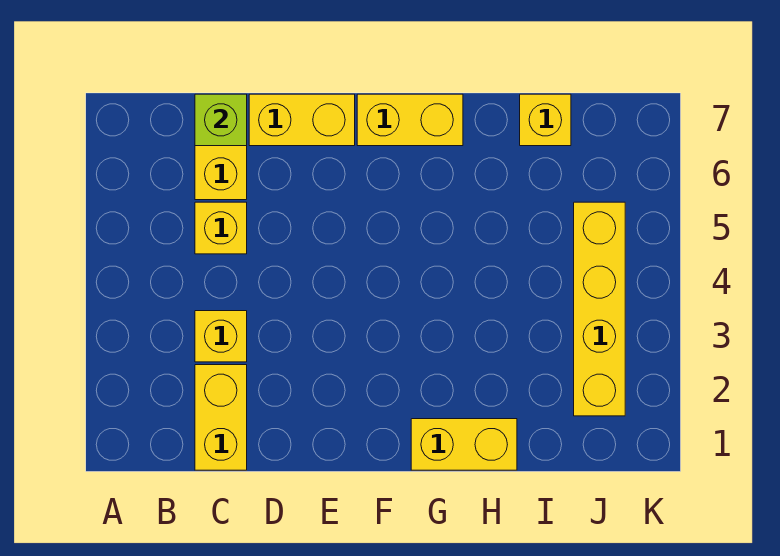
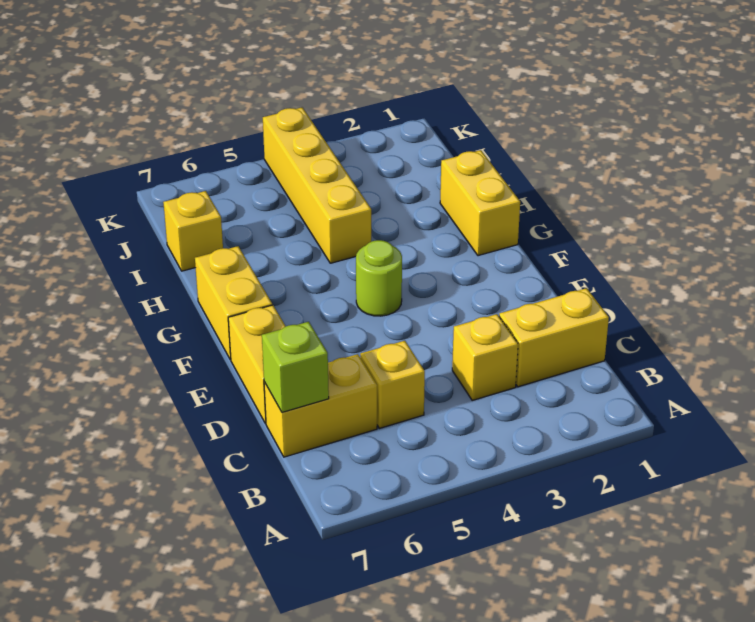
none -> lime 1x1 round brick [356,240,402,316]
yellow 1x4 brick [574,202,625,416] -> yellow 1x4 brick turned to [263,108,371,263]

